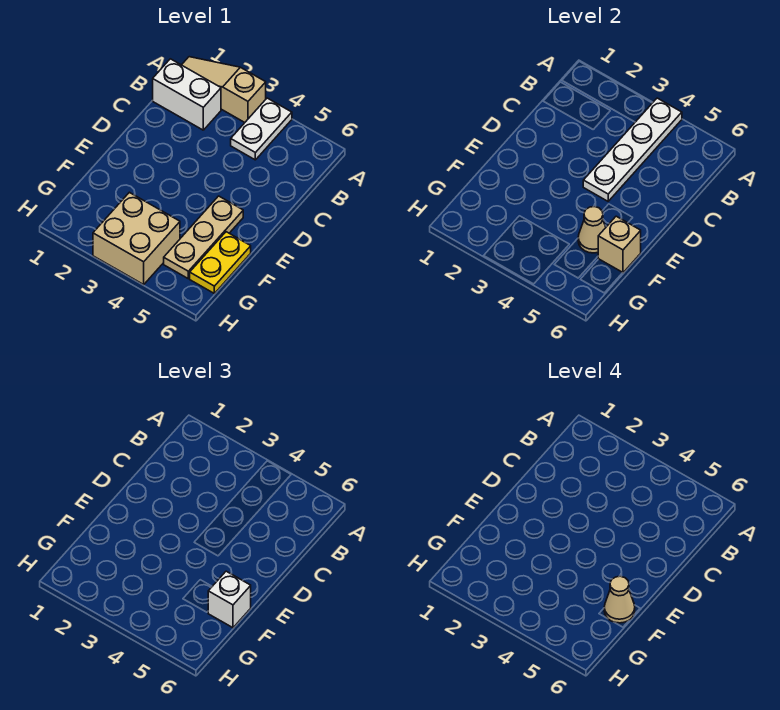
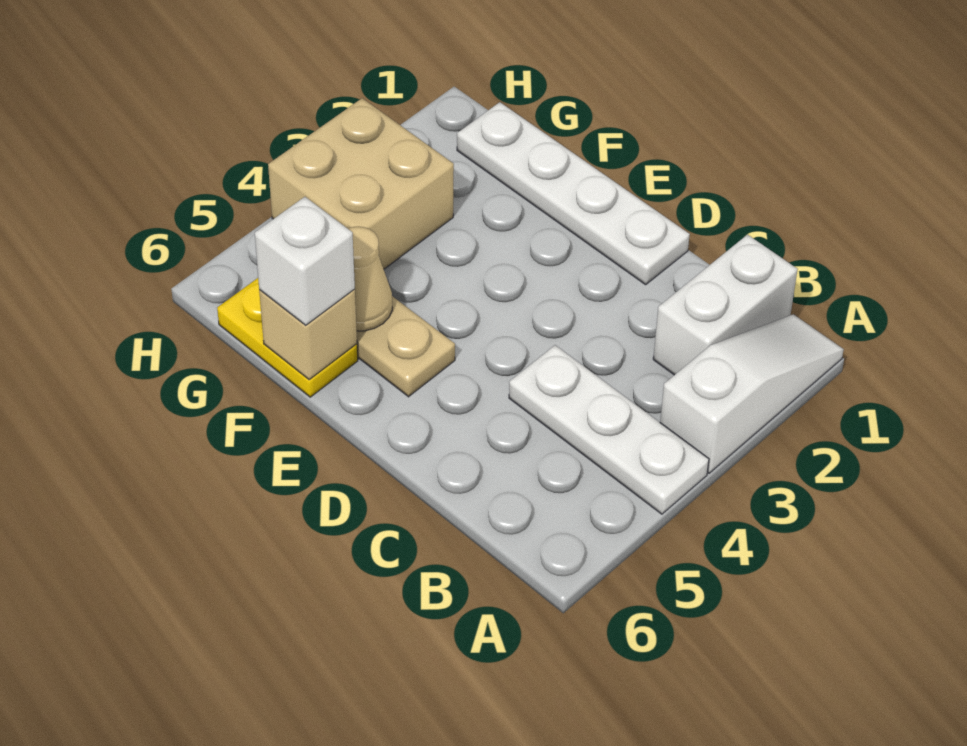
tan 1x3 slope [182,57,266,122] -> white 1x3 slope [660,314,844,473]
white 1x2 plate [231,98,292,160] -> white 1x3 plate [509,345,709,514]
white 1x4 plate [583,98,682,201] -> white 1x4 plate moved to [457,102,690,285]
tan 1x1 cone [604,576,635,623] -> none

